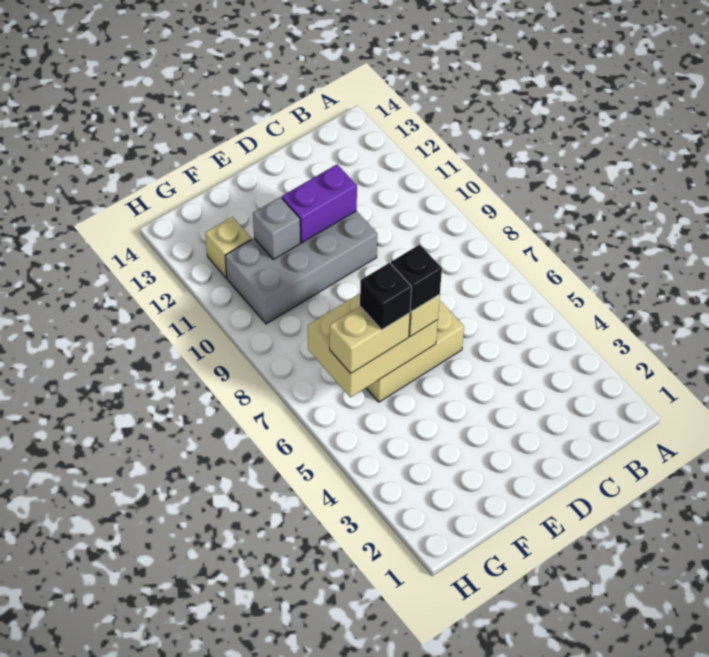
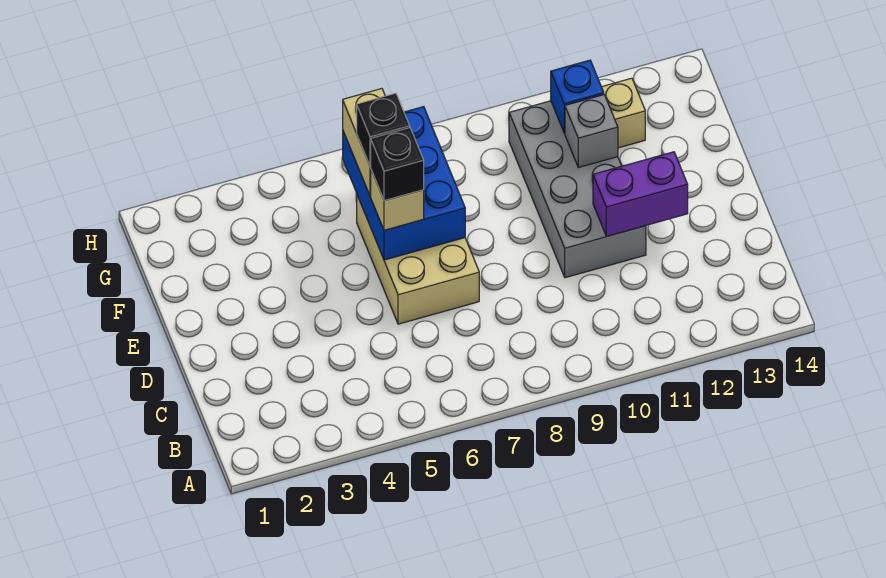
purple 1x2 brick [282,165,357,243] -> purple 1x2 brick turned to [593,152,688,236]
tan 2x3 brick [308,294,438,397] -> blue 2x3 brick [343,107,465,260]
none -> blue 1x1 brick [551,60,604,133]

